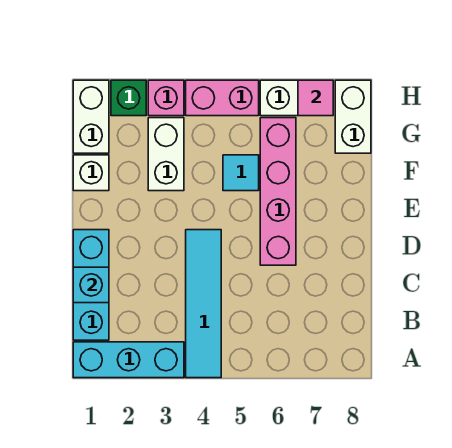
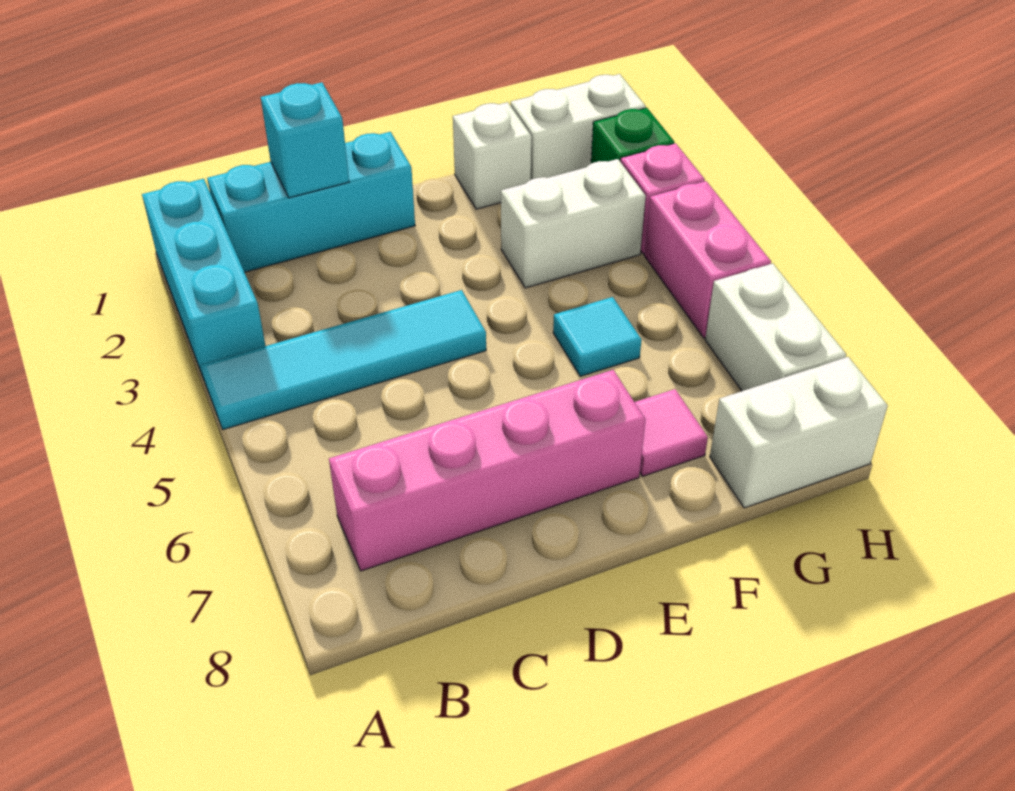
pink 1x4 brick [260,118,296,265] -> pink 1x4 brick moved to [329,370,645,571]
pink 1x1 tile [298,80,333,116] -> pink 1x1 tile moved to [635,389,708,476]

